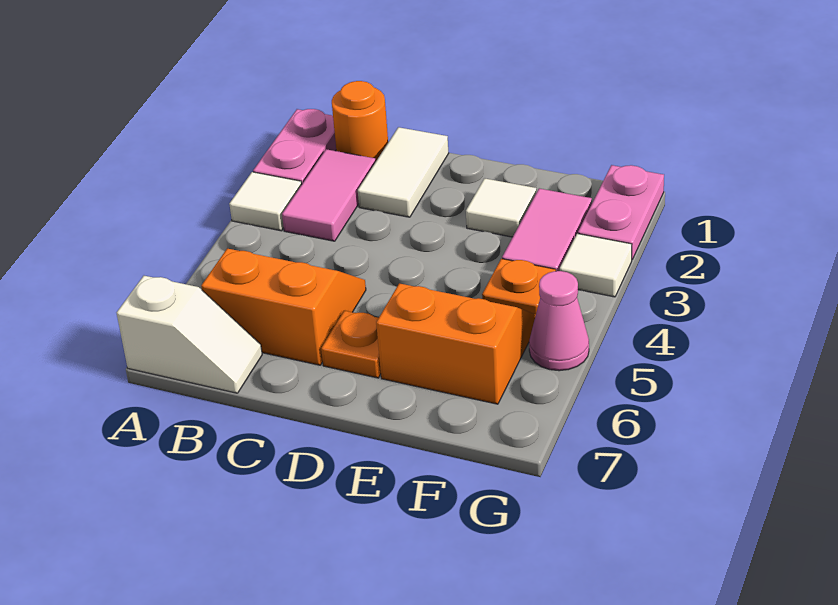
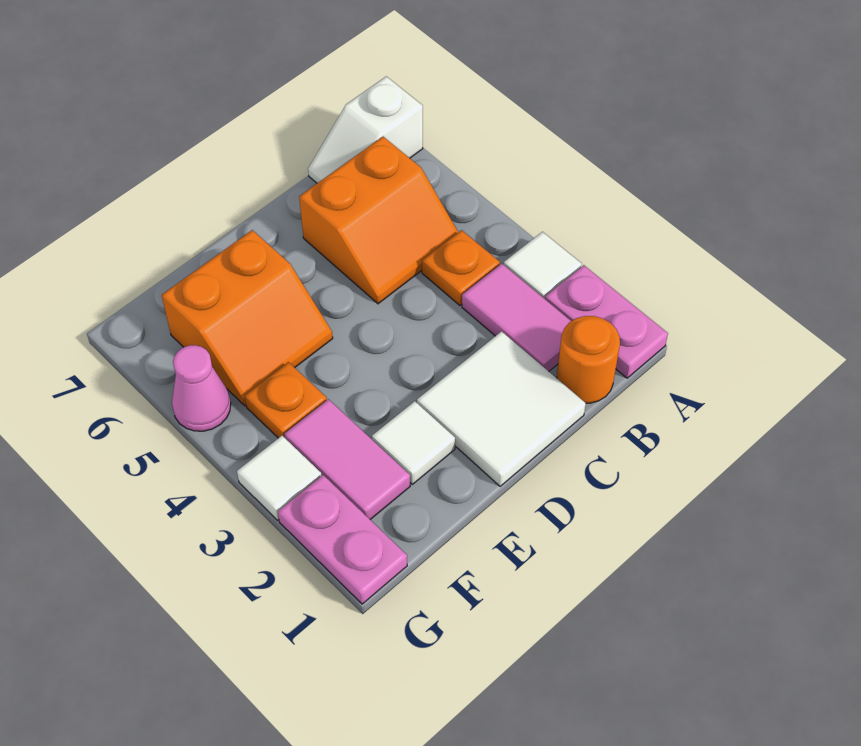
white 1x2 tile [358,127,449,217] -> white 2x2 tile [417,331,586,486]
orange 1x1 plate [321,311,381,378] -> orange 1x1 plate moved to [422,230,500,305]

